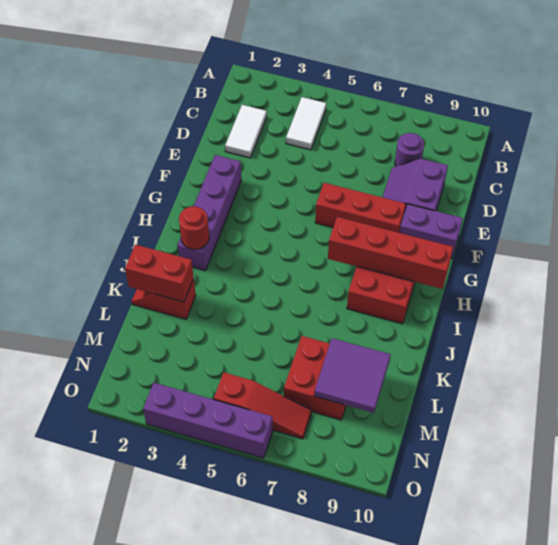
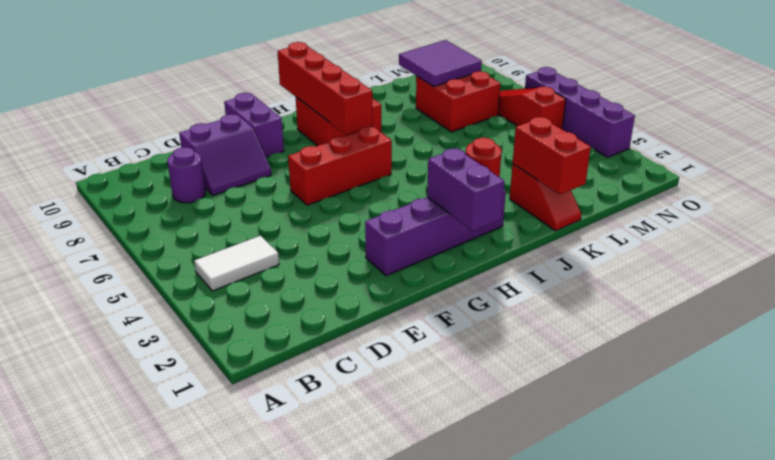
white 1x2 tile [225,105,267,158] -> none
red 1x3 brick [315,183,406,233] -> red 1x3 brick turned to [288,127,392,205]
none -> purple 1x2 brick [427,148,504,231]

